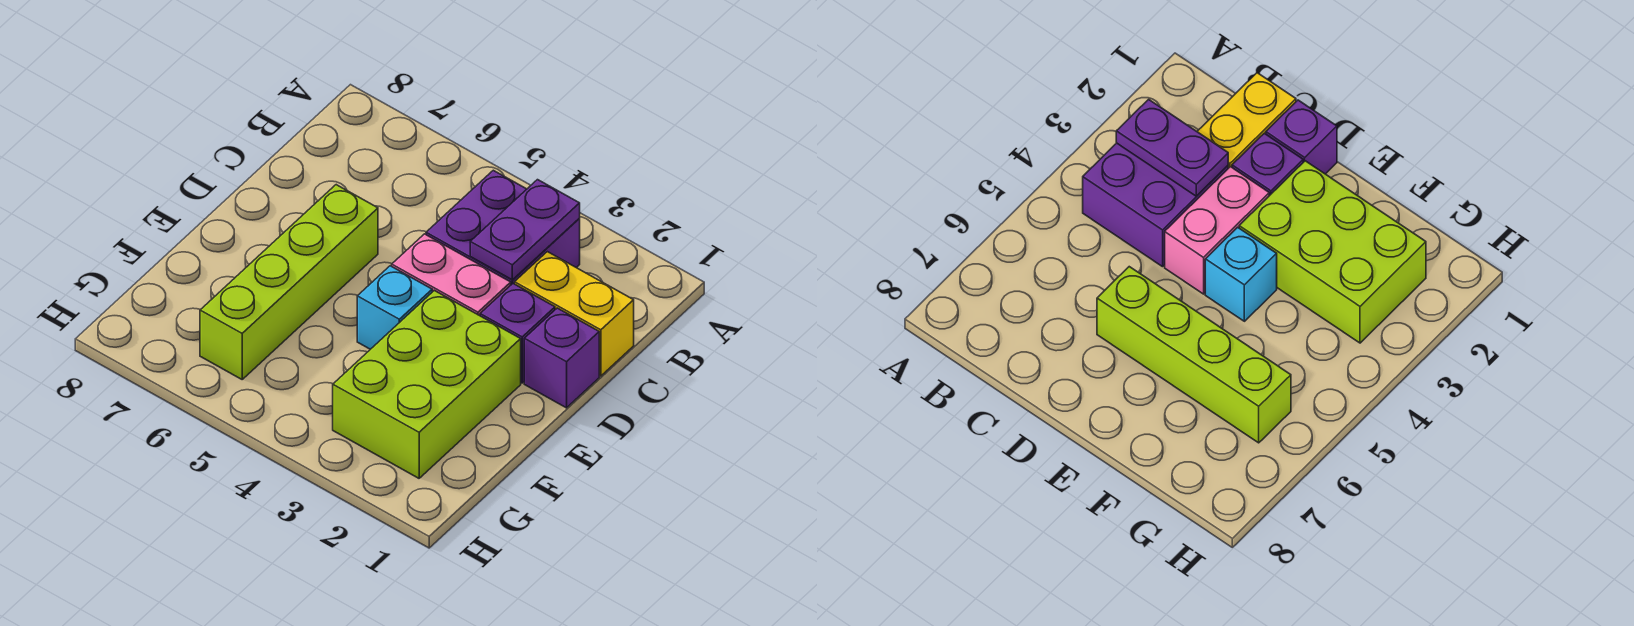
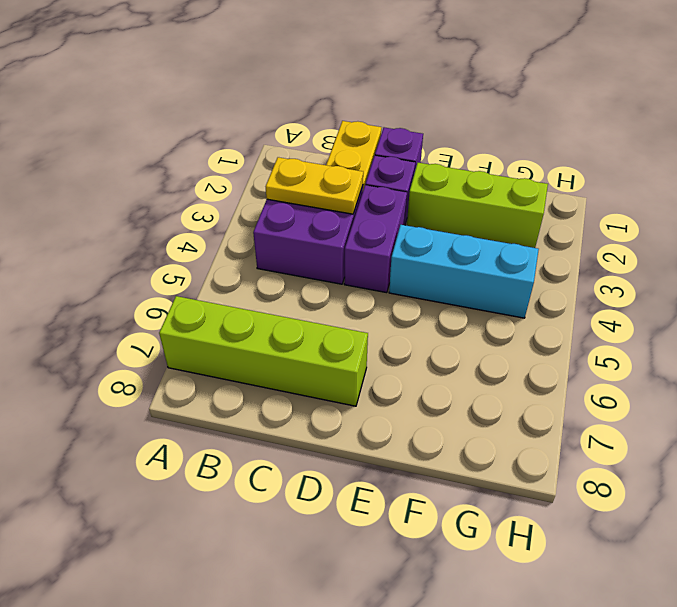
purple 1x2 plate [470,180,580,280] -> yellow 1x2 plate [266,157,363,214]
pink 1x2 brick [392,234,511,316] -> purple 1x2 brick [344,185,407,293]
lime 1x4 brick [200,185,378,379] -> lime 1x4 brick moved to [159,296,368,406]
lime 2x3 brick [333,290,521,478] -> lime 1x3 brick [407,163,548,248]
cyan 1x1 brick [357,266,432,349] -> cyan 1x3 brick [389,225,539,318]

